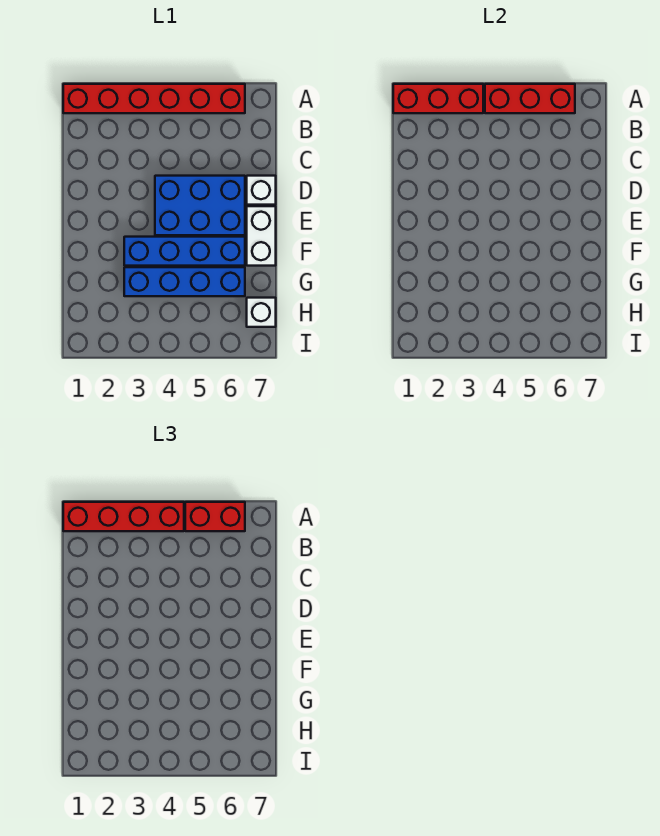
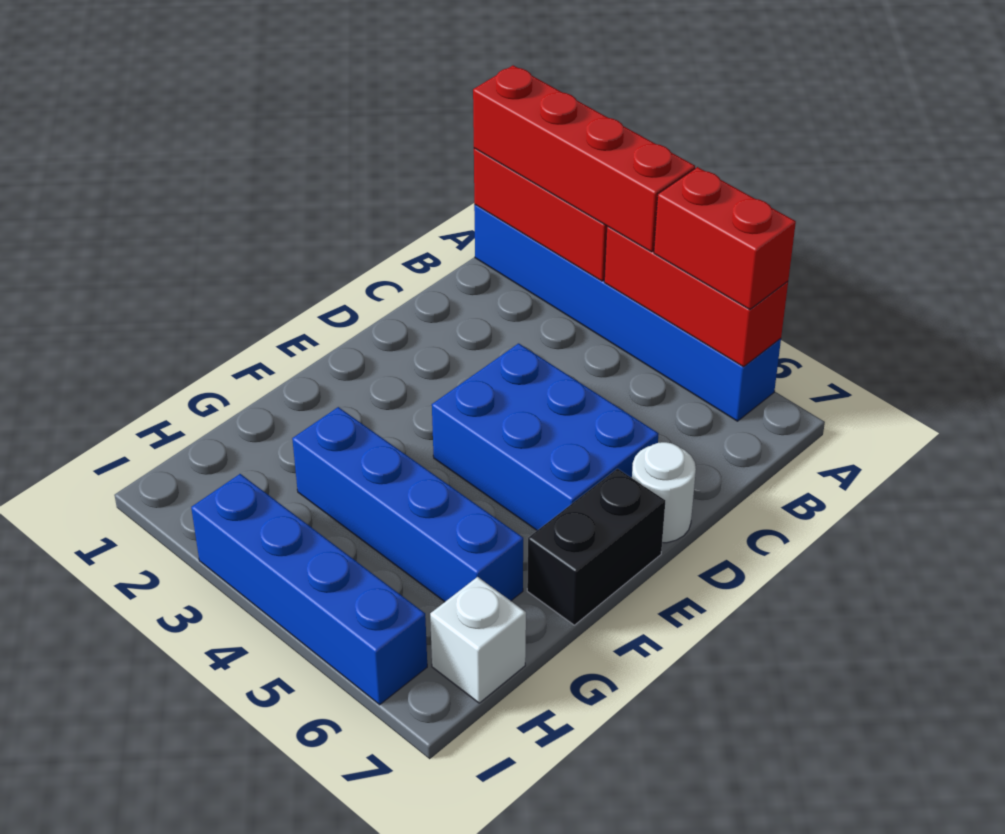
red 1x6 brick [63,84,245,113] -> blue 1x6 brick [474,205,781,421]
white 1x1 brick [247,176,276,205] -> white 1x1 round brick [632,442,696,543]
white 1x2 brick [247,206,276,266] -> black 1x2 brick [527,469,665,625]
blue 1x4 brick [124,237,245,266] -> blue 1x4 brick moved to [191,474,427,705]

